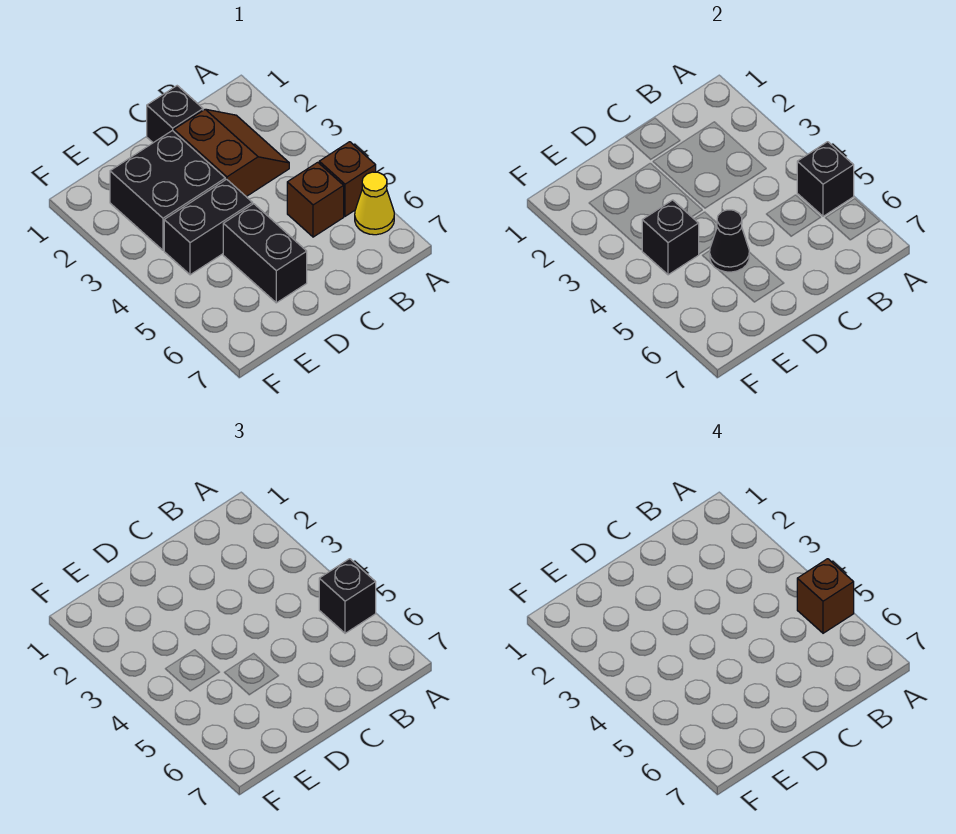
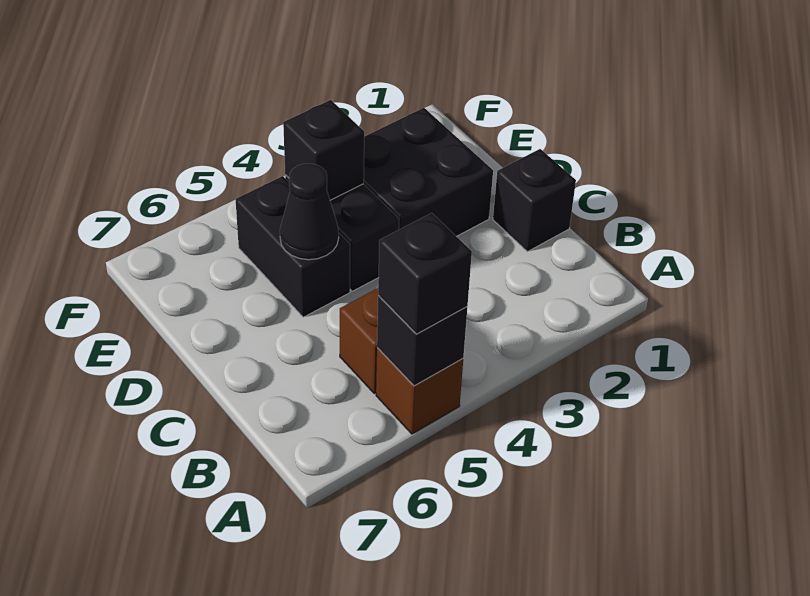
brown 1x1 brick [797,559,854,633] -> none
yellow 1x1 cone [355,172,394,235] -> none
brown 2x2 slope [174,109,289,197] -> none
black 1x2 brick [223,204,307,303] -> black 1x2 brick turned to [235,176,350,317]

